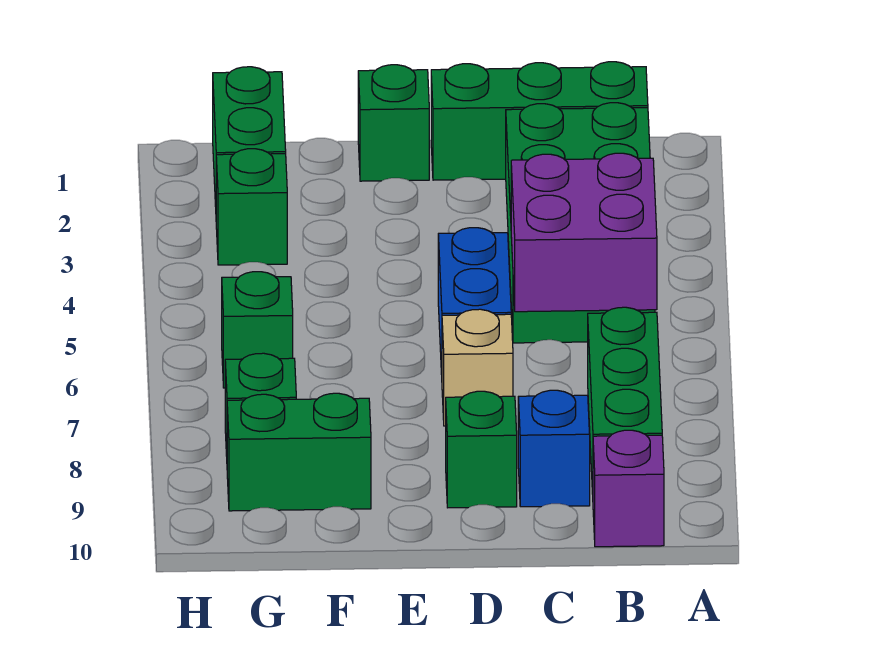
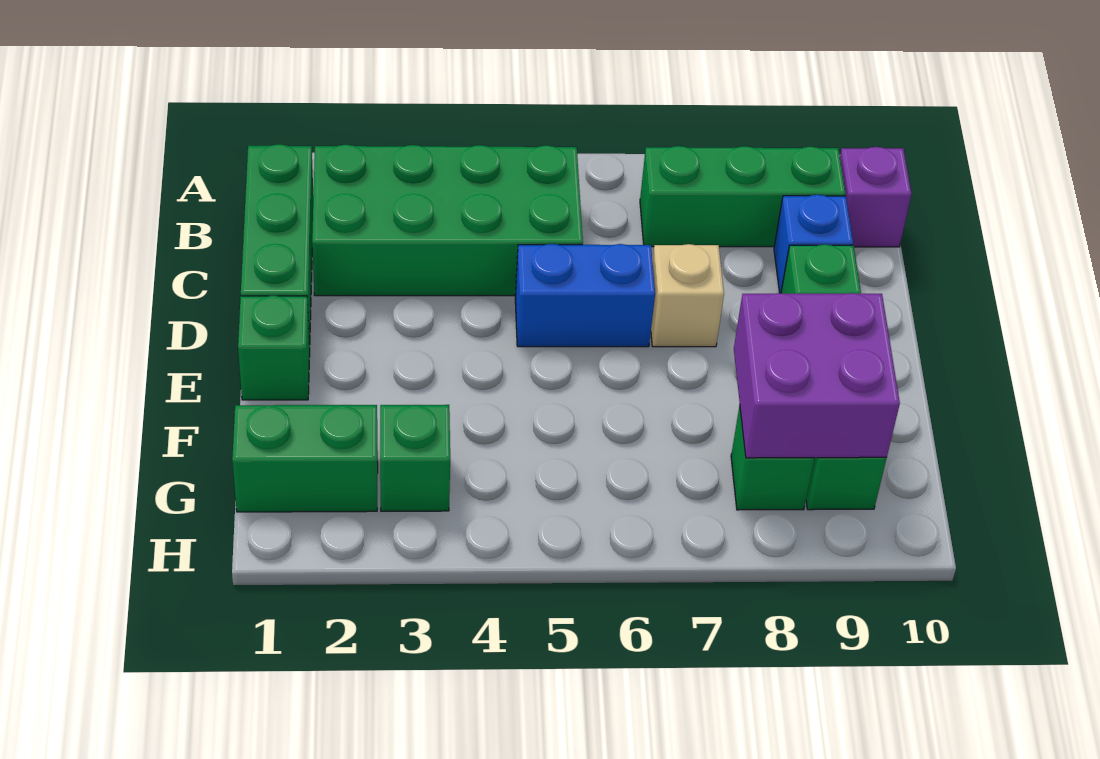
purple 2x2 brick [511,153,657,312] -> purple 2x2 brick moved to [734,293,900,458]
green 1x1 brick [222,272,293,388] -> none

